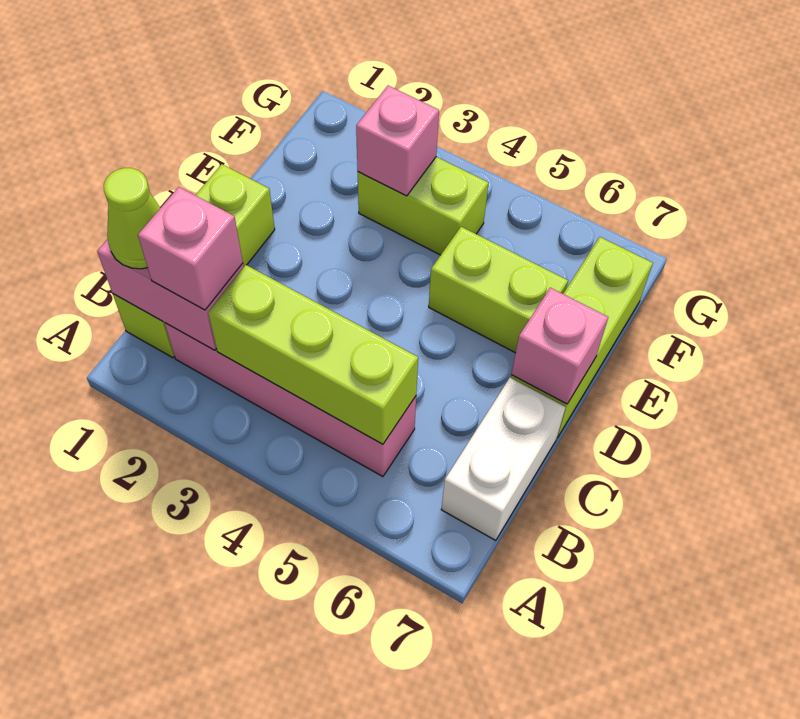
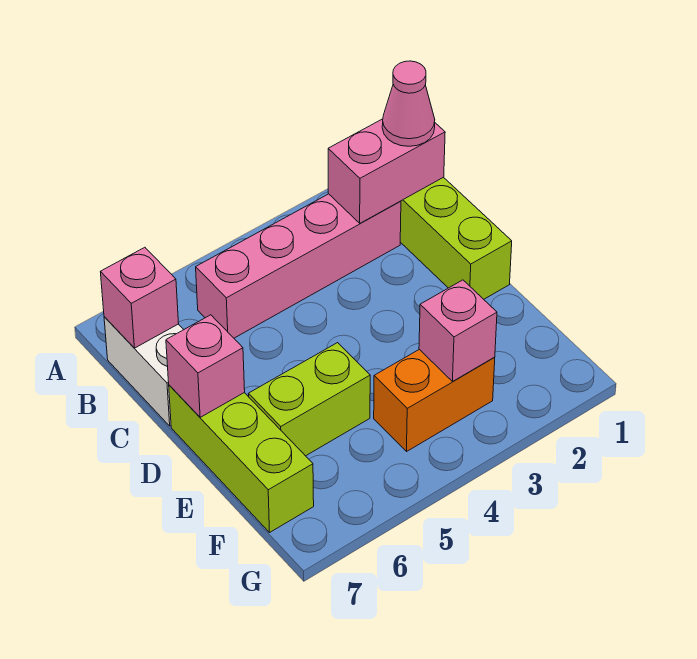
lime 1x1 cone [104,168,160,269] -> pink 1x1 cone [382,61,435,146]
pink 1x1 brick [138,187,243,310] -> pink 1x1 brick moved to [101,247,179,348]
lime 1x3 brick [208,265,418,444] -> none
lime 1x2 brick [358,157,489,255] -> orange 1x2 brick [374,349,495,452]

